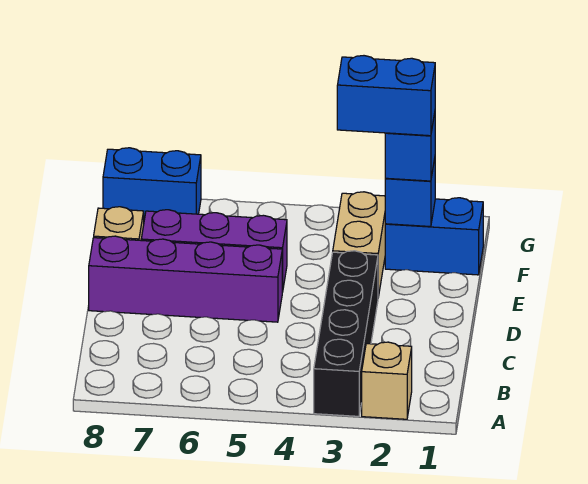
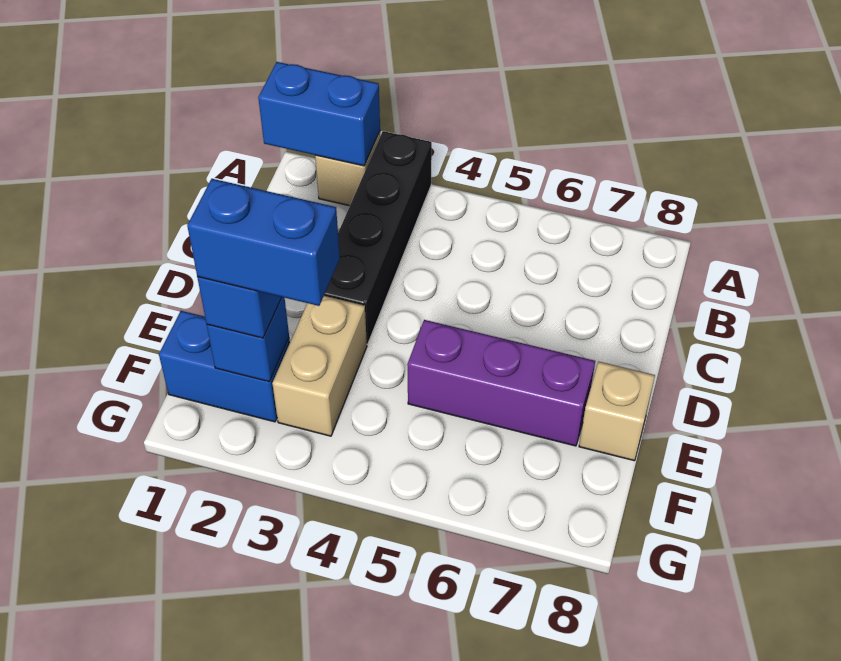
purple 1x4 brick [89,236,282,322] -> none
blue 1x2 brick [103,148,201,220] -> blue 1x2 brick moved to [258,62,380,166]

